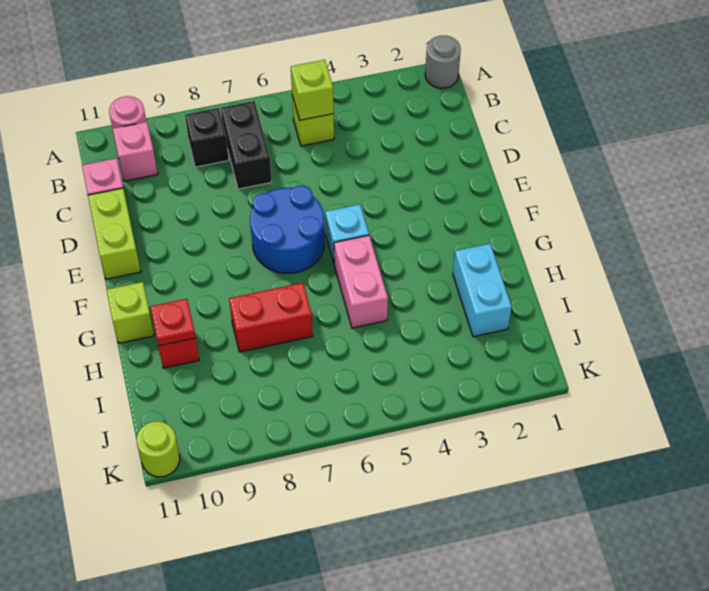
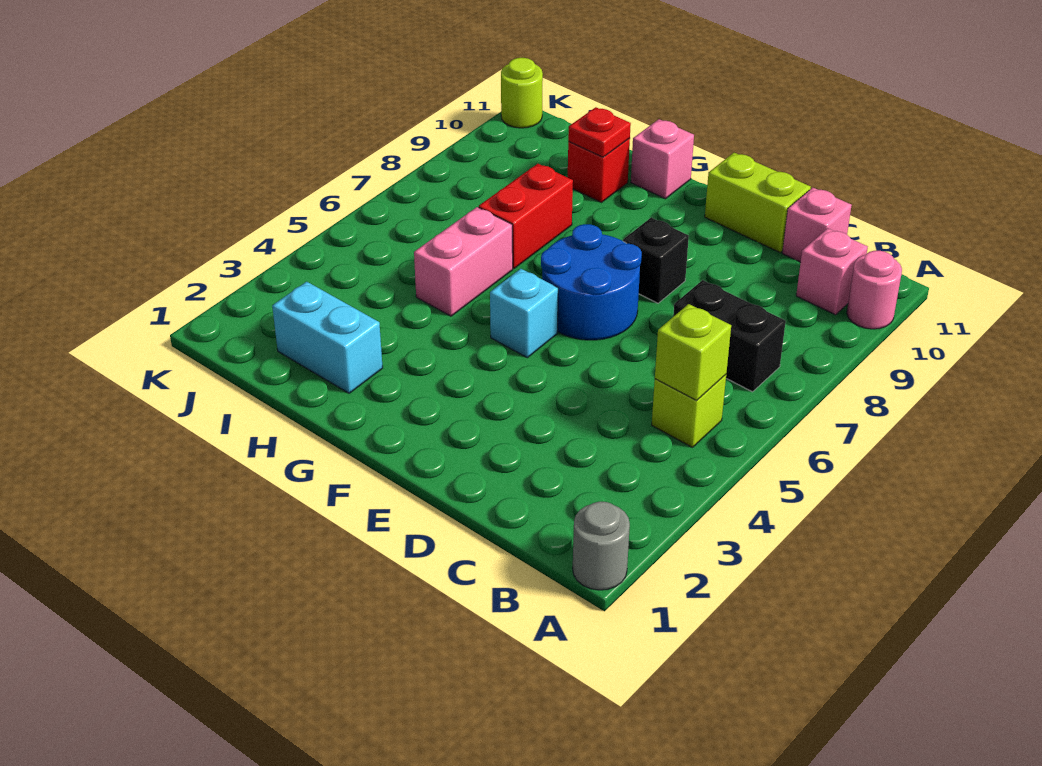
black 1x1 brick [185,108,229,167] -> black 1x1 brick moved to [623,218,689,303]
pink 1x2 brick [334,235,388,328] -> pink 1x2 brick turned to [414,207,513,316]
lime 1x1 brick [106,282,154,343] -> pink 1x1 brick [631,119,694,199]

